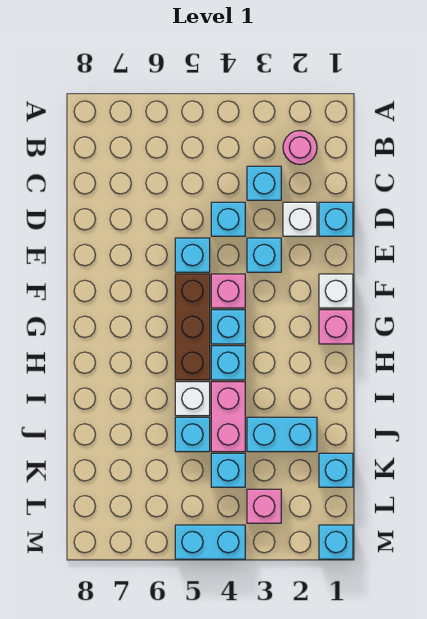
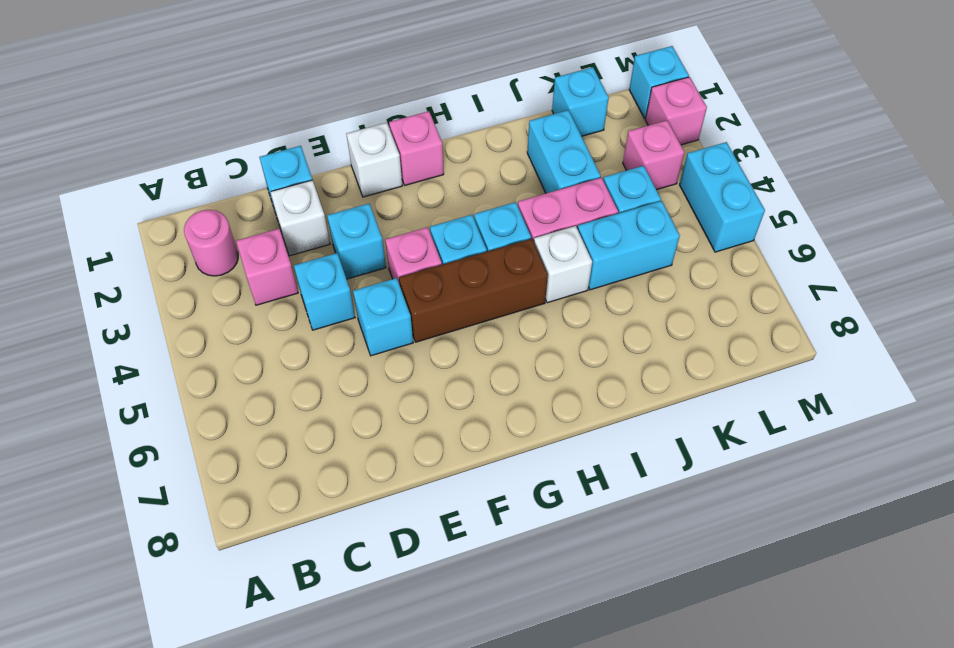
cyan 1x1 brick [247,166,281,200] -> pink 1x1 brick [236,229,298,305]
cyan 1x1 brick [175,417,210,452] -> cyan 1x2 brick [578,201,680,290]
none -> pink 1x1 brick [645,77,707,145]

